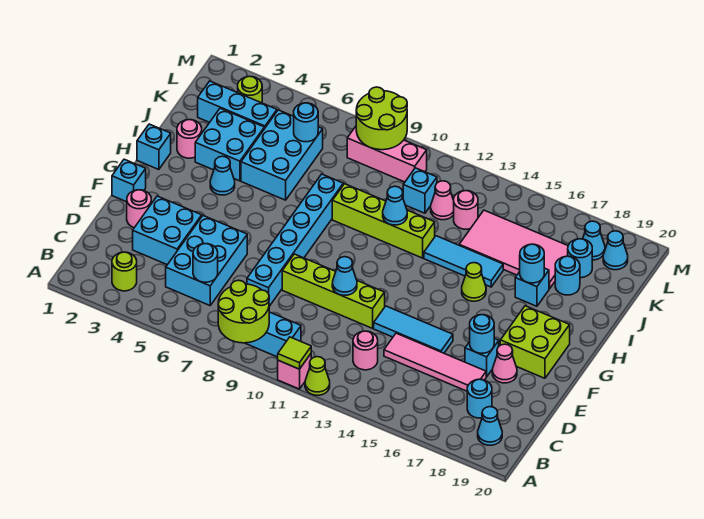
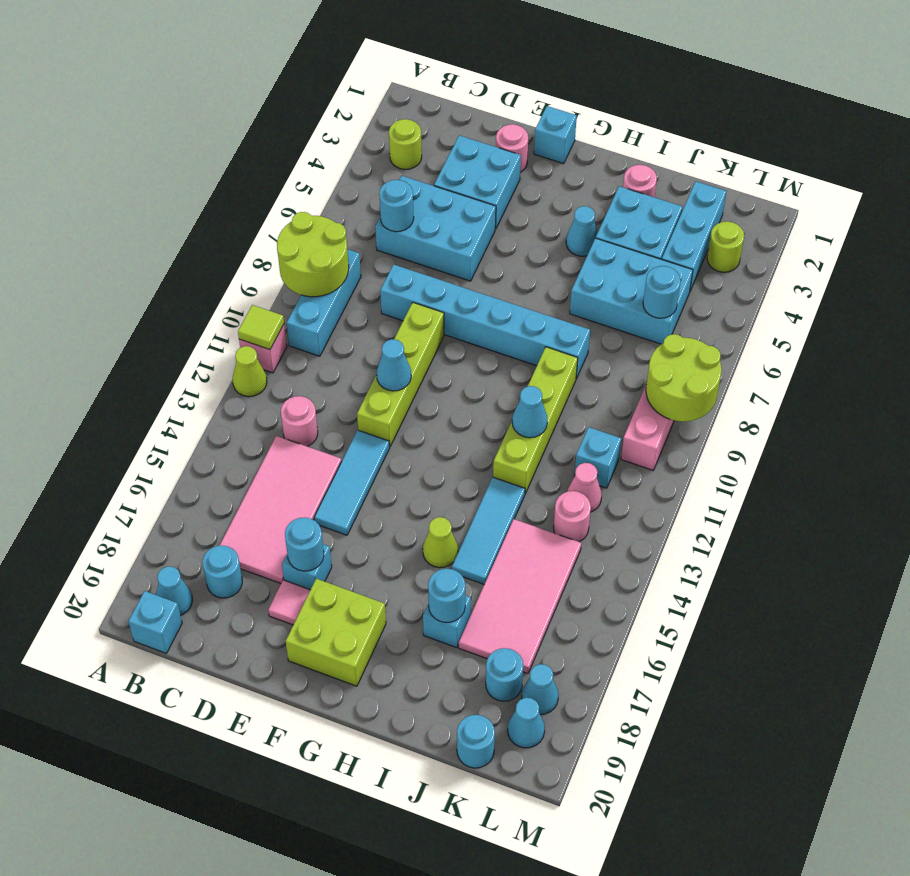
pink 1x4 tile [384,333,486,391] -> pink 2x4 tile [219,436,342,583]
pink 1x1 cone [492,344,517,383] -> pink 1x1 tile [268,580,310,625]
cyan 1x1 brick [137,124,171,170] -> cyan 1x1 brick moved to [128,591,182,653]
cyan 1x1 round brick [555,256,580,295] -> cyan 1x1 round brick moved to [457,715,495,768]

